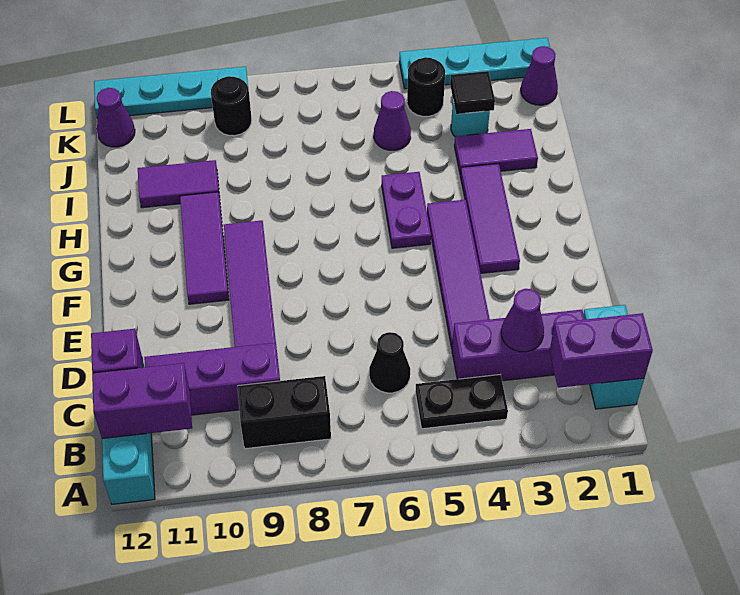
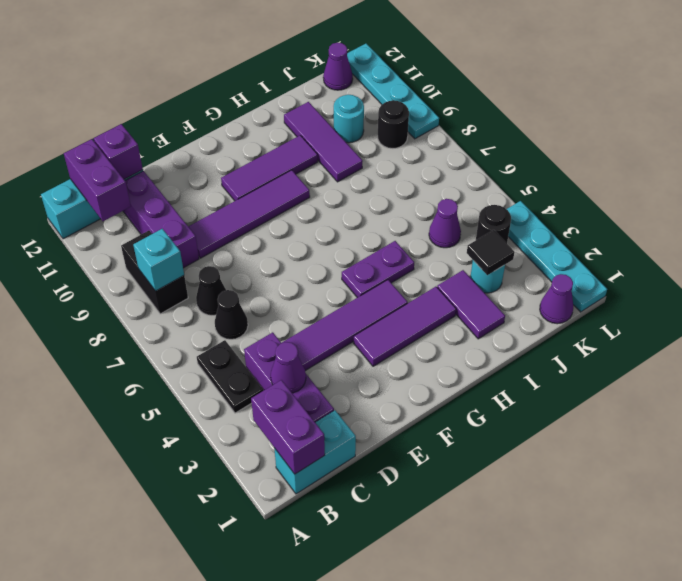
none -> cyan 1x1 brick [133,229,184,291]
none -> black 1x1 cone [196,266,226,315]
purple 1x2 tile [138,160,220,208] -> purple 1x3 tile [284,102,363,182]
none -> cyan 1x1 round brick [334,95,364,143]

